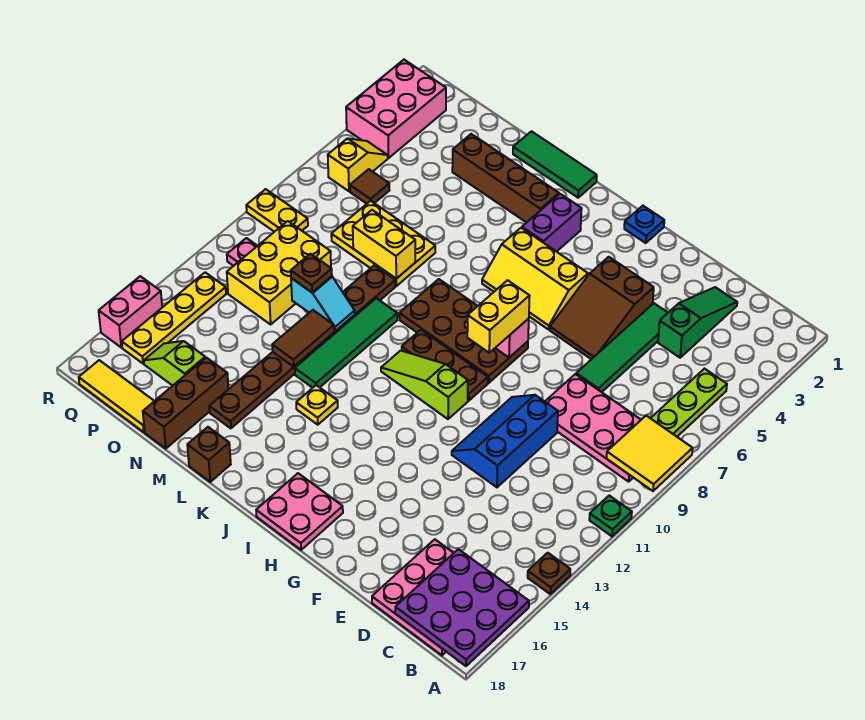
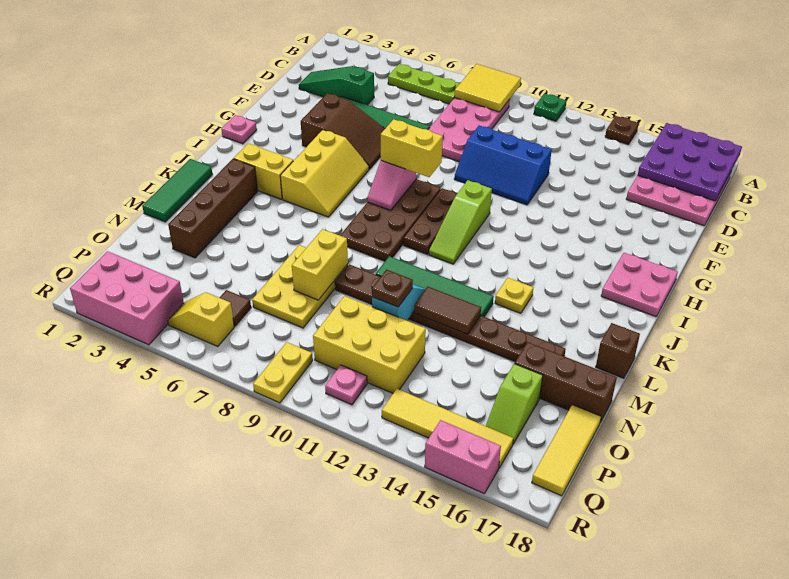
blue 1x1 plate [624,206,664,243] -> pink 1x1 plate [221,115,257,144]
purple 1x2 brick [522,194,582,252] -> yellow 1x2 brick [234,143,293,199]
yellow 1x4 plate [122,272,226,363] -> yellow 1x4 tile [382,389,513,468]

